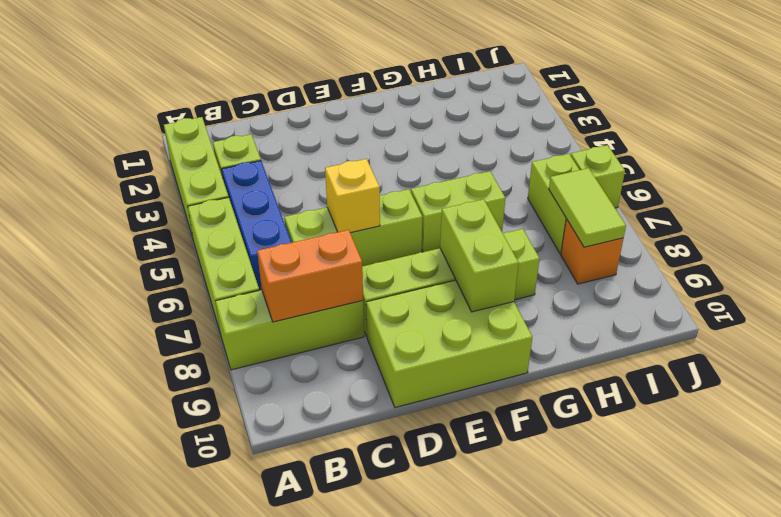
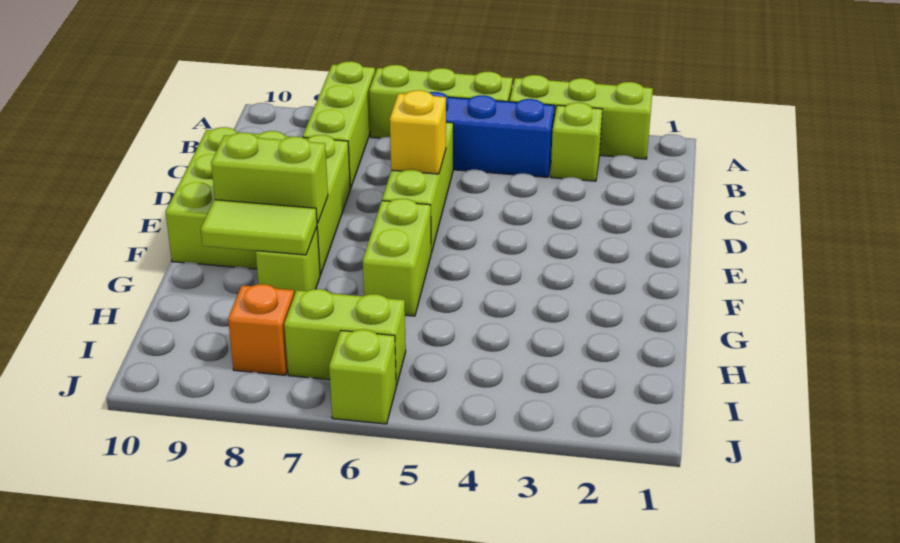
orange 1x2 brick [257,230,363,322] -> none
lime 1x2 tile [549,168,626,247] -> lime 1x2 tile moved to [201,200,317,255]

